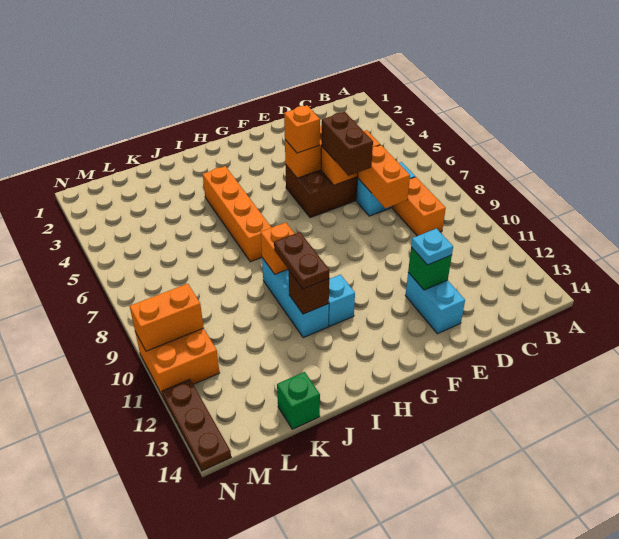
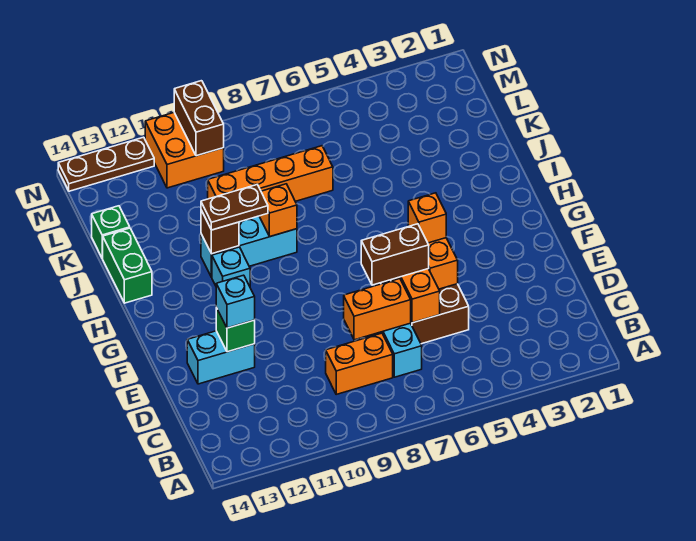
cyan 1x1 plate [411,229,453,265] -> cyan 1x1 brick [216,275,255,328]
orange 1x4 brick [203,166,272,262] -> orange 1x4 brick moved to [208,146,333,201]
none -> green 1x2 brick [103,228,152,303]
orange 1x2 brick [130,284,204,351] -> brown 1x2 brick [174,81,224,156]

